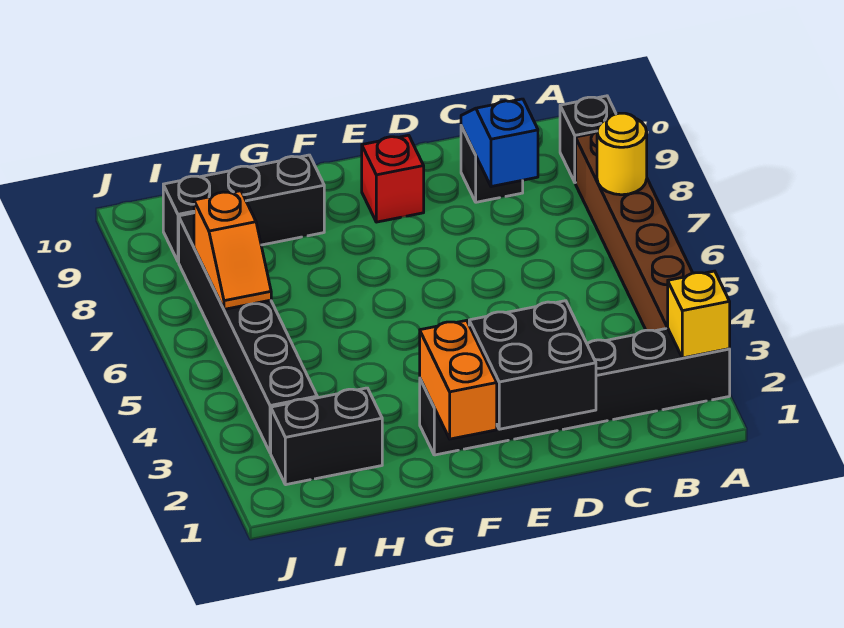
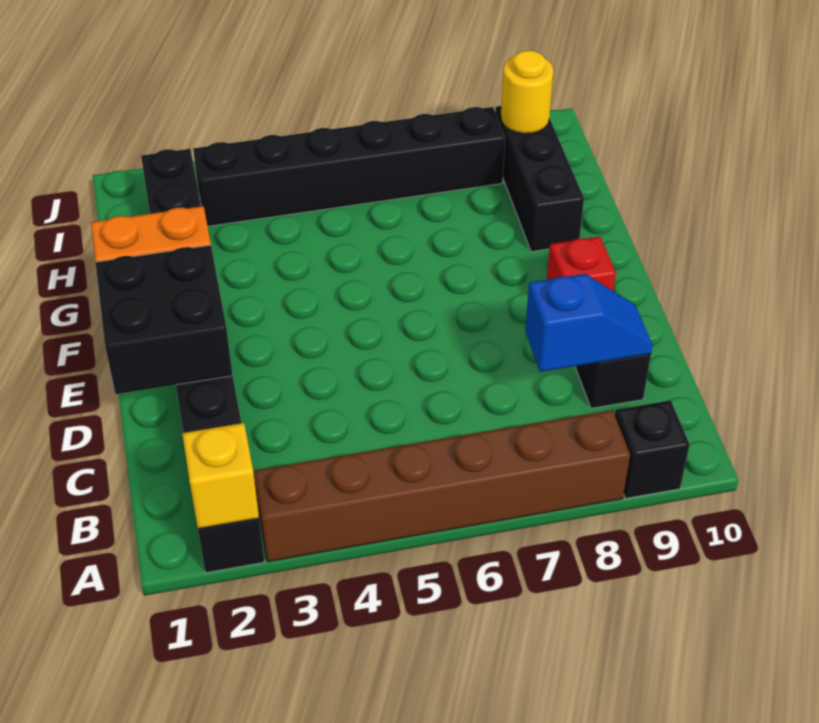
yellow 1x1 round brick [597,113,647,195] -> yellow 1x1 round brick moved to [501,50,553,134]
orange 1x2 slope [194,191,271,309] -> none

